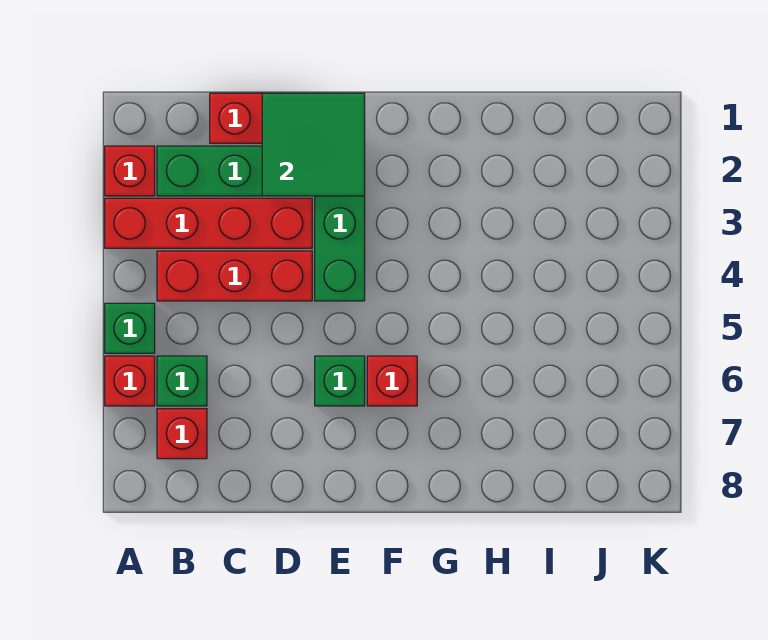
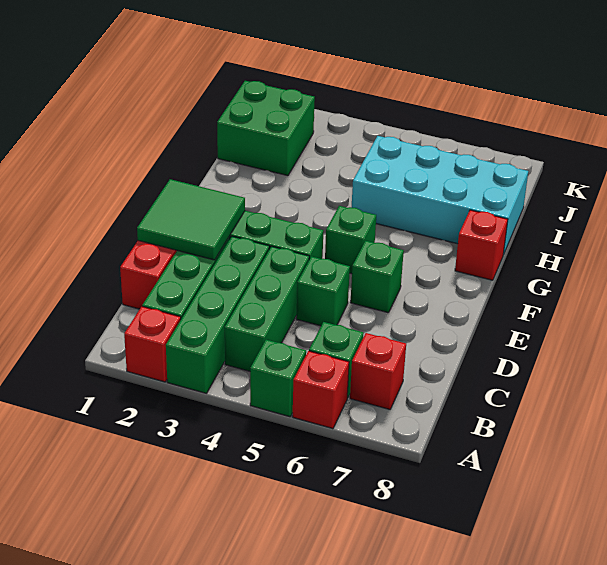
red 1x4 brick [105,198,312,248] -> green 1x4 brick [166,236,269,393]
red 1x3 brick [157,251,312,301] -> green 1x3 brick [225,246,309,371]
none -> green 1x1 brick [296,257,350,326]
none -> green 1x1 brick [325,206,376,274]
red 1x1 brick [367,356,417,406] -> red 1x1 brick moved to [455,210,508,280]
none -> cyan 2x4 brick [352,136,528,255]
none -> green 2x2 brick [217,81,315,176]

